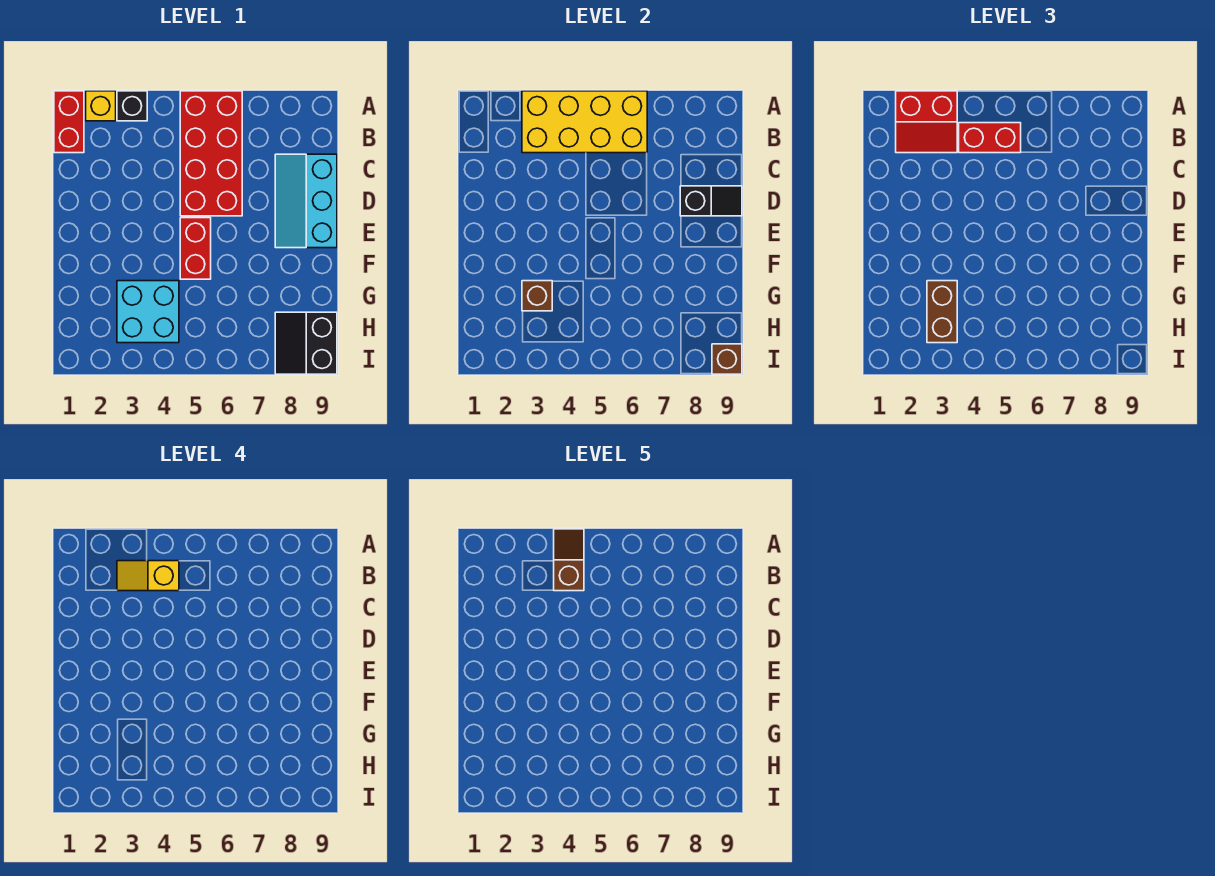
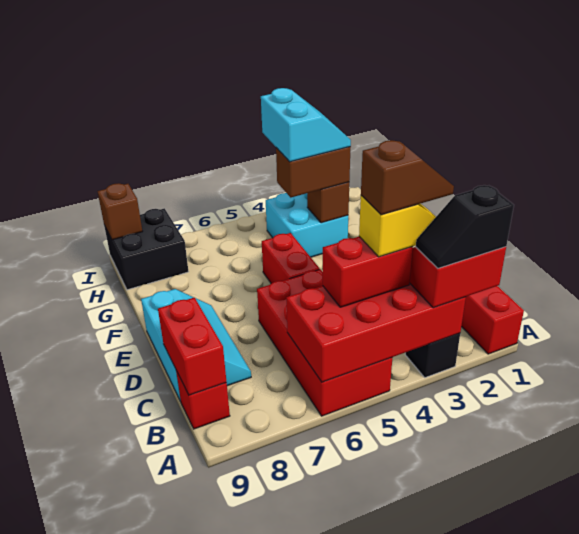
yellow 1x1 brick [86,91,116,121] -> none
yellow 2x4 brick [522,91,647,153] -> red 2x4 brick [286,283,466,382]
brown 1x2 slope [554,529,584,591] -> brown 1x2 slope turned to [361,140,454,215]
none -> red 1x1 brick [176,371,230,429]
none -> red 1x2 brick [158,298,226,395]
black 1x2 slope [680,186,742,216] -> black 1x2 slope moved to [416,185,514,268]
brown 1x2 brick [927,281,957,343] -> brown 1x2 brick turned to [276,147,350,197]
none -> cyan 2x2 slope [261,88,351,162]
black 2x2 slope [275,312,337,374] -> black 2x2 brick [104,208,189,290]

